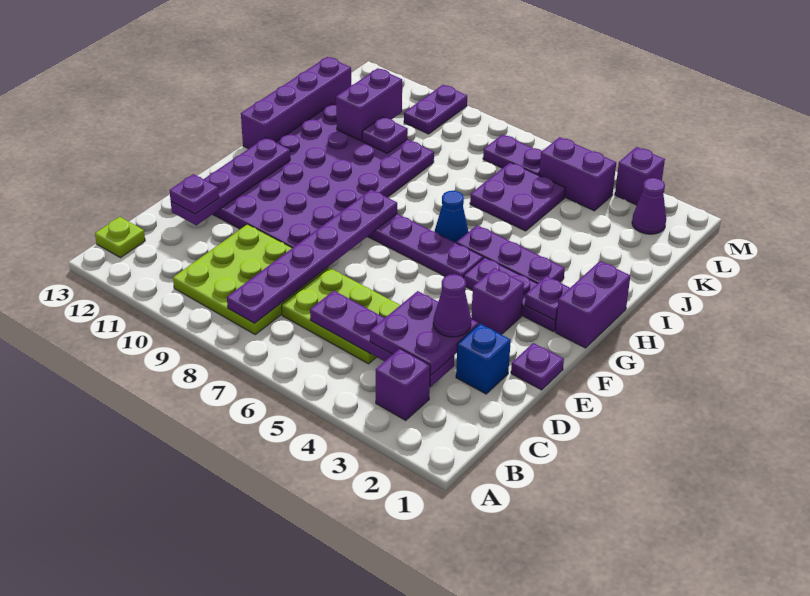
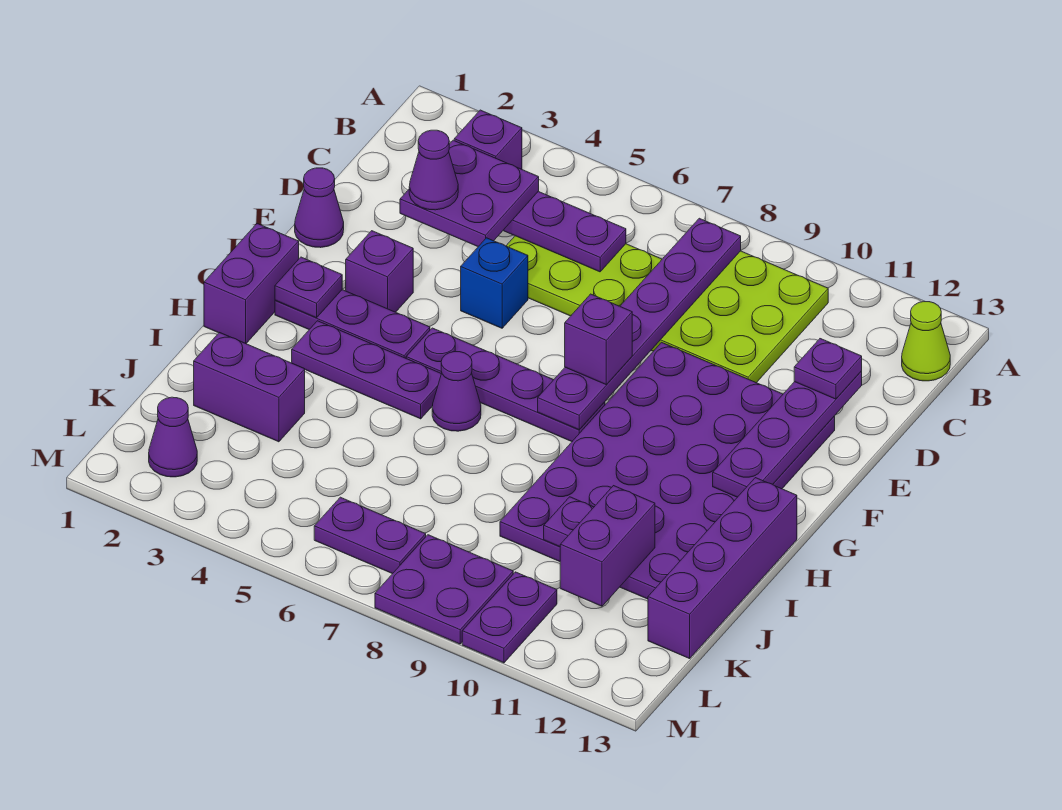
lime 1x1 plate [95,217,145,258] -> lime 1x1 cone [902,302,950,381]
blue 1x1 brick [456,324,511,394] -> blue 1x1 brick moved to [461,238,528,328]
purple 1x1 plate [511,343,564,390] -> purple 1x1 cone [295,168,344,248]
blue 1x1 cone [435,191,469,243] -> purple 1x1 cone [432,352,481,431]
purple 2x2 plate [470,162,565,231] -> purple 2x2 plate moved to [375,535,513,644]
purple 1x2 brick [539,137,616,211] -> purple 1x2 brick moved to [194,333,305,442]
purple 1x1 brick [615,147,665,205] -> purple 1x1 brick moved to [565,294,632,384]

